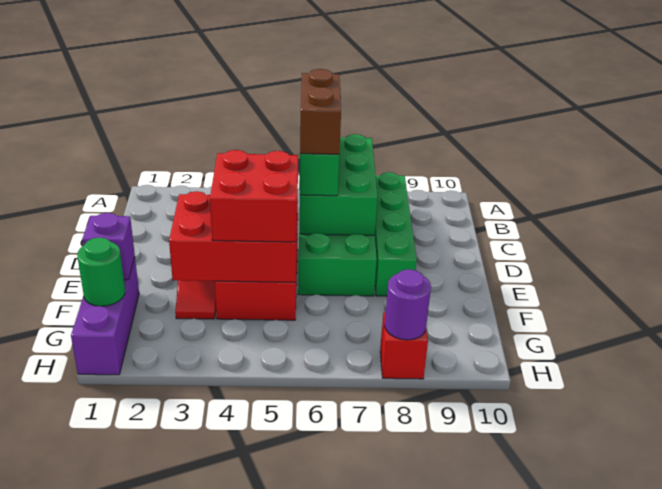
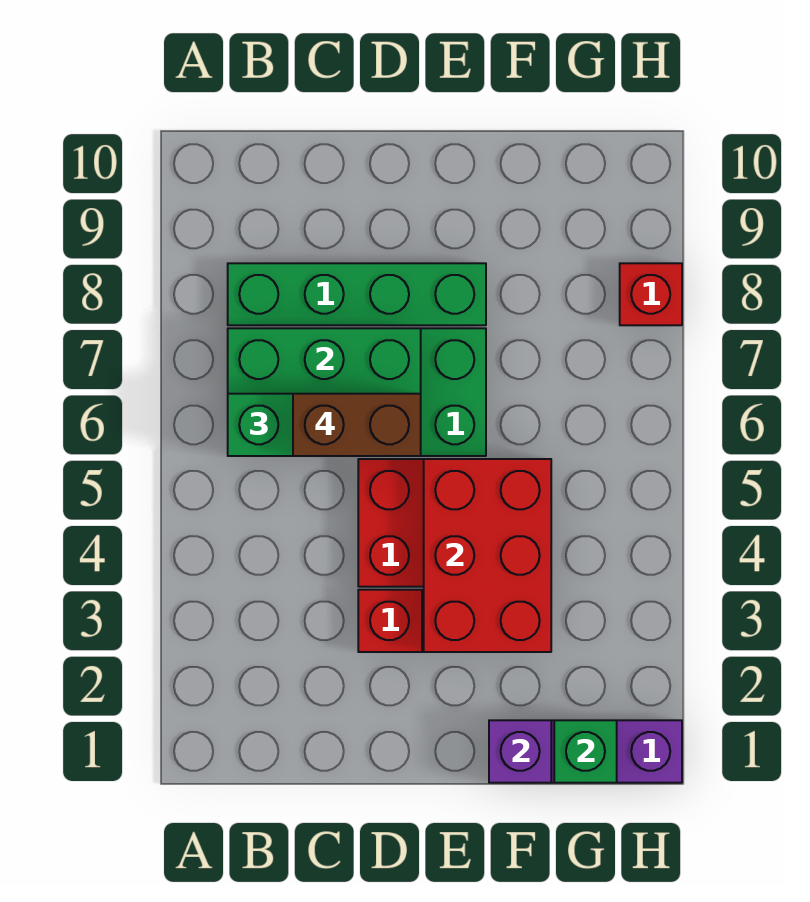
red 2x2 brick [210,150,298,242] -> none
green 1x1 round brick [77,237,125,306] -> green 1x1 brick [554,720,617,783]
purple 1x1 round brick [385,269,431,340] -> none

